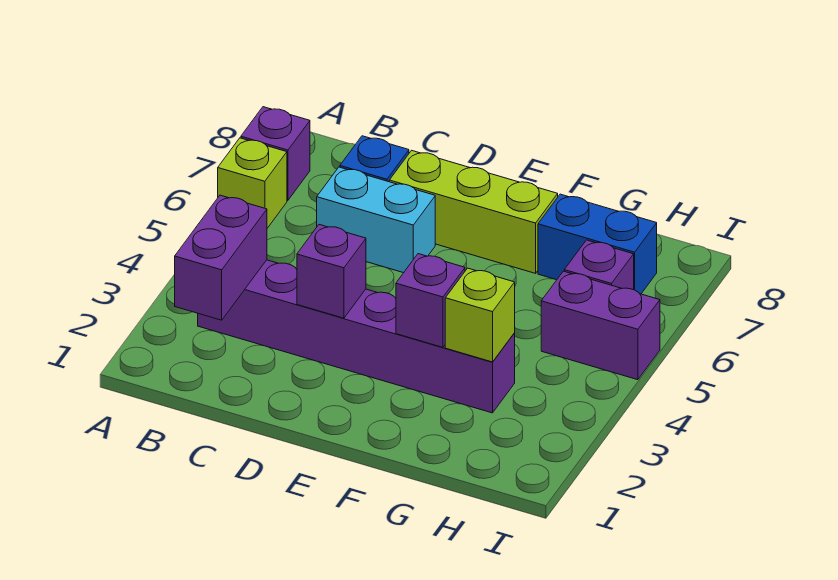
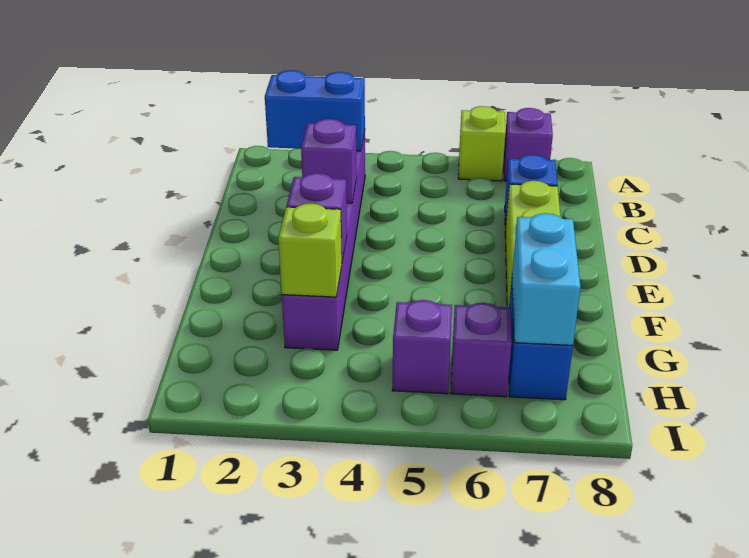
purple 1x2 brick [175,195,267,320] -> blue 1x2 brick [265,70,365,151]
cyan 1x2 brick [317,167,435,273] -> cyan 1x2 brick moved to [512,213,581,345]
purple 1x2 brick [541,271,660,380] -> purple 1x1 brick [392,300,452,394]

